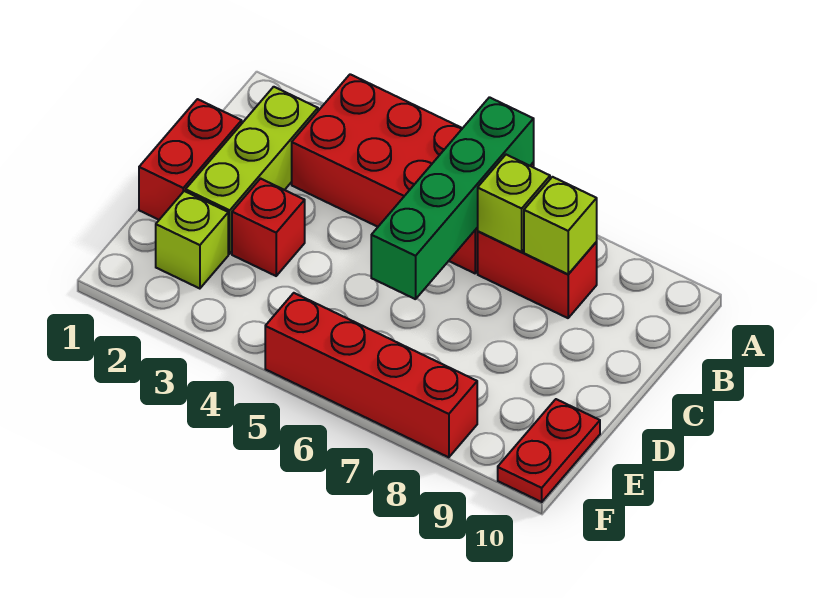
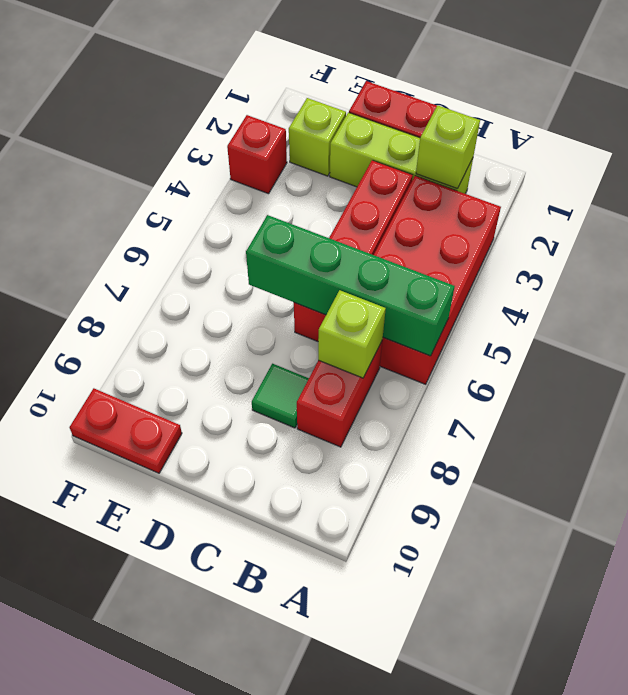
lime 1x1 brick [524,177,597,274] -> lime 1x1 brick moved to [416,105,480,188]
none -> green 1x1 tile [252,364,309,428]
red 1x1 brick [232,179,305,276] -> red 1x1 brick moved to [227,115,287,194]
red 1x4 brick [265,293,477,457] -> red 1x4 brick moved to [294,160,413,341]

